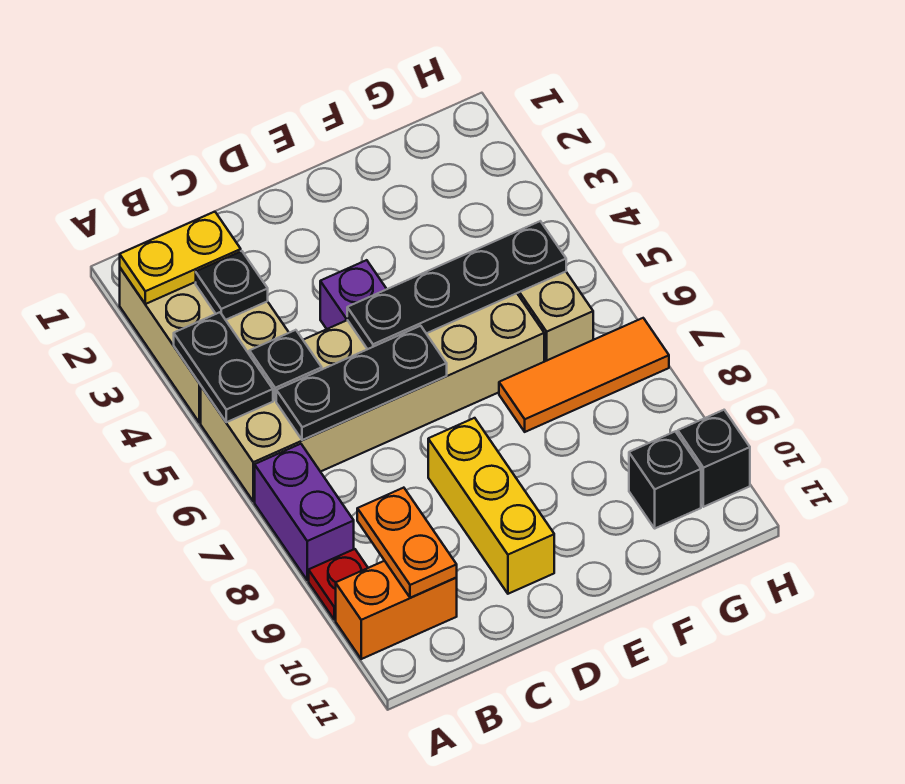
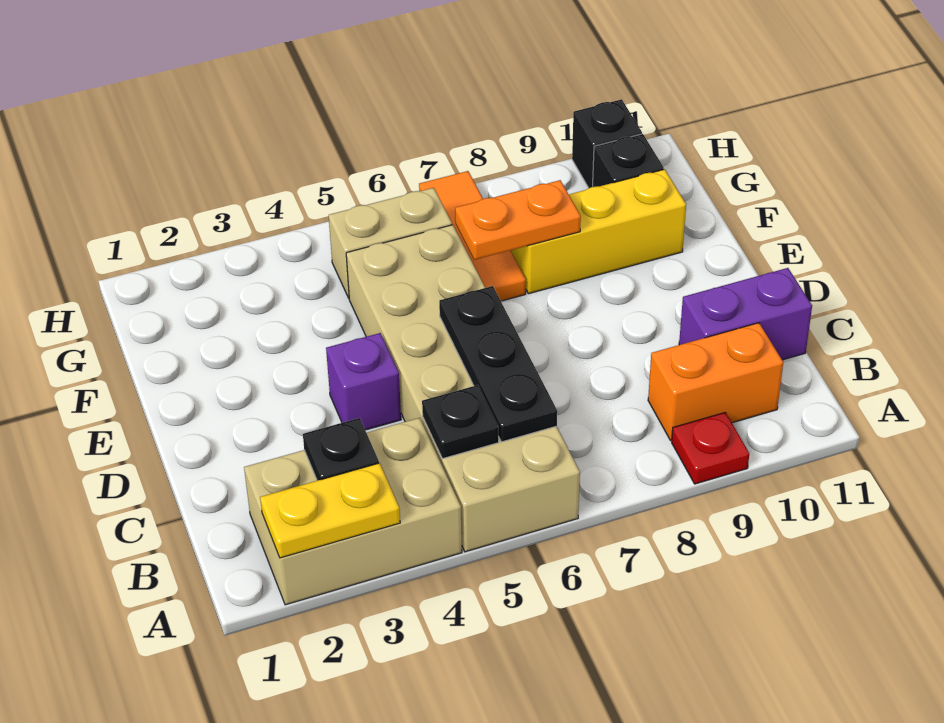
yellow 1x2 plate [120,212,241,304] -> yellow 1x2 plate turned to [260,463,400,558]
black 1x2 plate [174,312,273,422] -> none
purple 1x2 brick [255,444,354,580] -> purple 1x2 brick moved to [679,268,812,360]
orange 1x2 brick [336,561,457,659] -> orange 1x2 brick turned to [648,323,783,441]
orange 1x2 plate [357,488,457,598] -> orange 1x2 plate moved to [455,180,581,260]
black 1x4 plate [347,221,566,349] -> none
yellow 1x3 brick [428,418,554,594] -> yellow 1x3 brick moved to [511,169,686,294]

